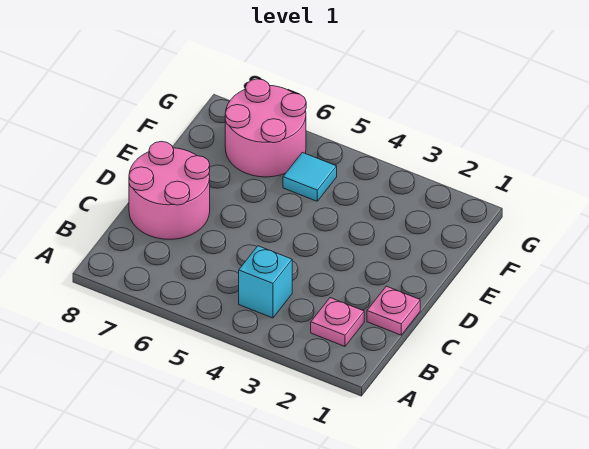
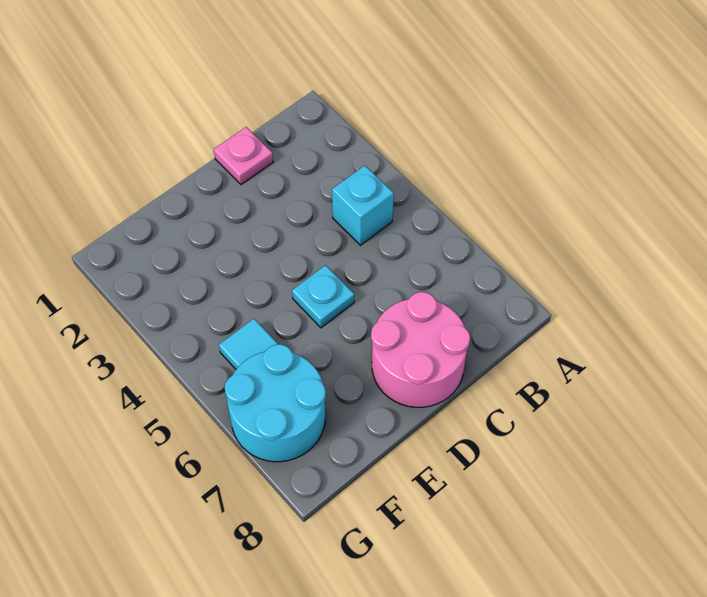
pink 1x1 plate [311,298,364,346] -> none
none -> cyan 1x1 plate [292,265,354,328]
pink 2x2 round brick [225,79,306,177] -> cyan 2x2 round brick [225,344,326,462]

